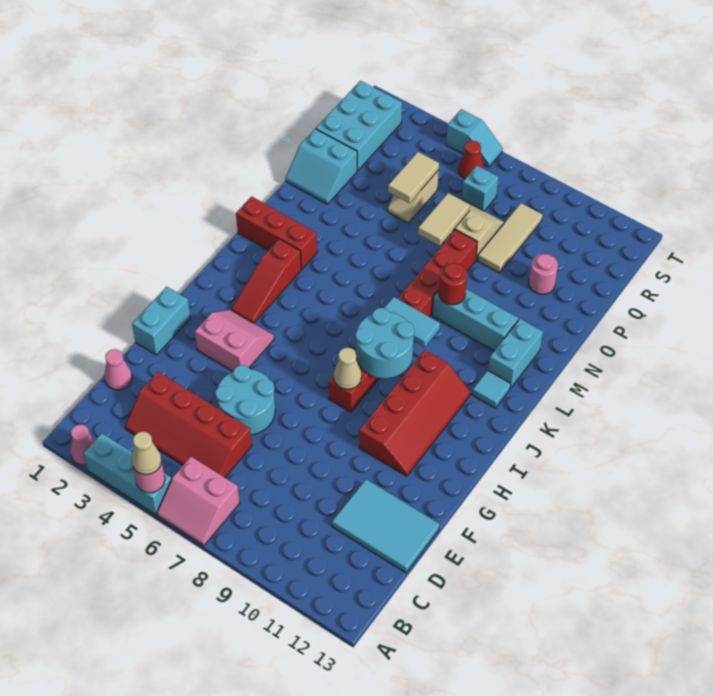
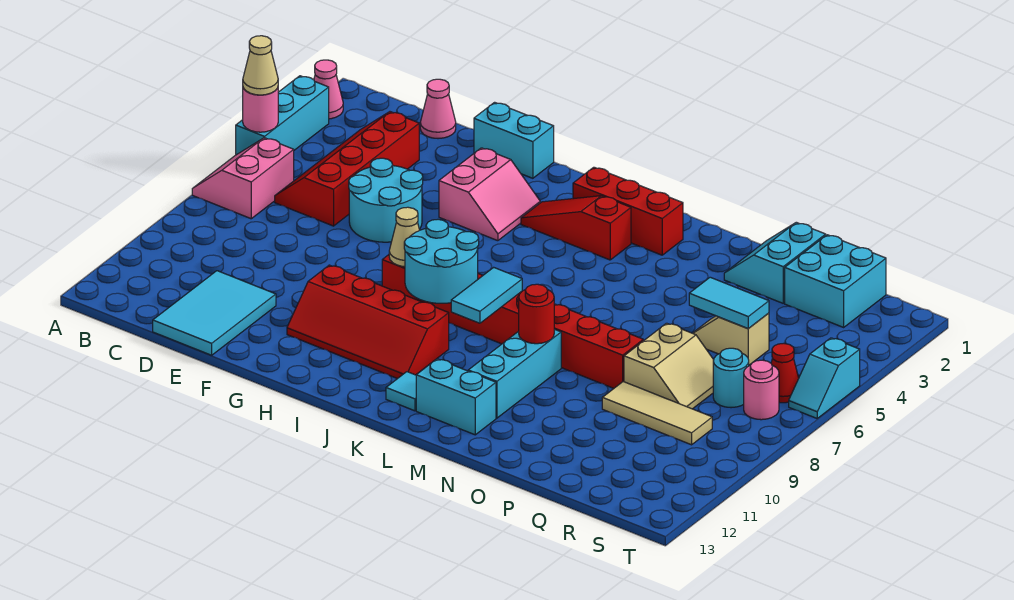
red 1x3 brick [236,196,317,269] -> red 1x3 brick turned to [573,167,683,255]
tan 1x2 tile [418,193,470,246] -> none
tan 1x2 tile [388,152,439,203] -> cyan 1x2 tile [689,277,769,329]
pink 1x1 round brick [529,254,558,294] -> pink 1x1 round brick moved to [744,360,779,420]
cyan 2x3 brick [316,81,402,171] -> cyan 2x2 brick [785,235,886,327]
cyan 1x1 brick [462,166,498,211] -> cyan 1x1 round brick [713,348,749,408]

